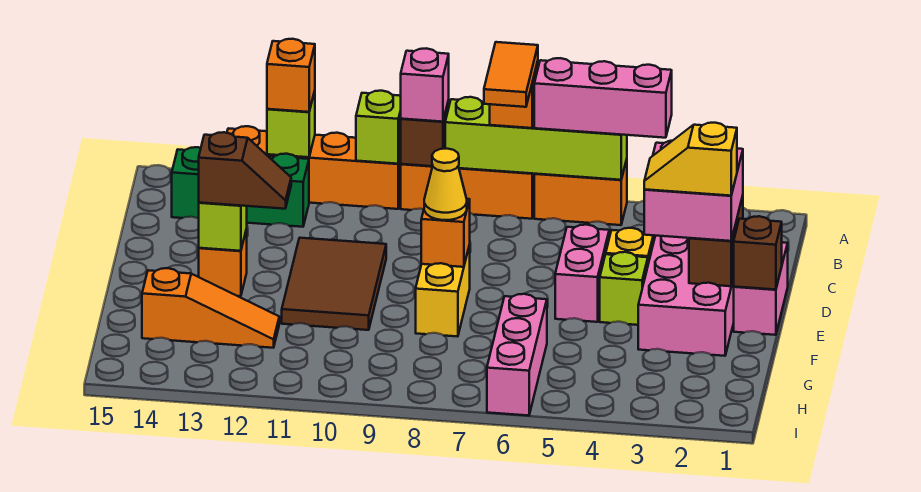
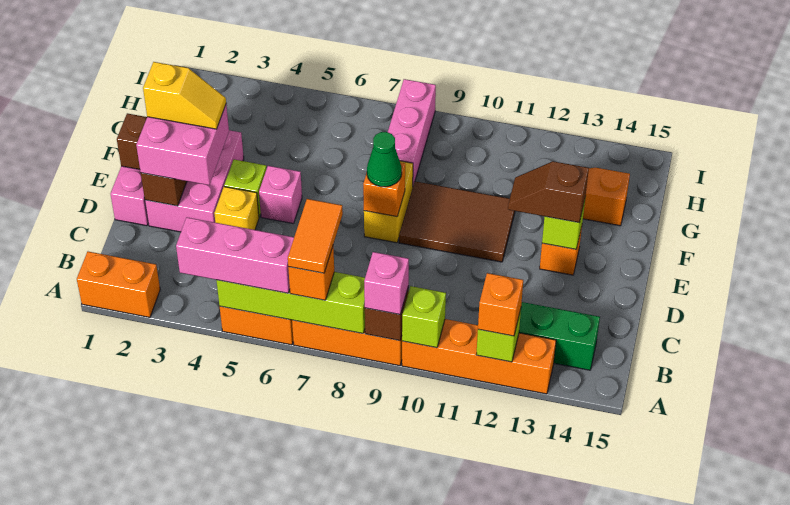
none -> orange 1x2 brick [77,252,160,317]
pink 1x2 brick [555,225,609,322] -> pink 1x1 brick [259,166,302,224]
brown 2x3 tile [282,238,386,330] -> brown 2x3 tile turned to [399,181,515,262]
yellow 1x1 cone [424,149,467,220] -> green 1x1 cone [367,132,402,187]
pink 1x3 brick [487,294,547,416] -> pink 1x3 brick moved to [388,79,436,185]

